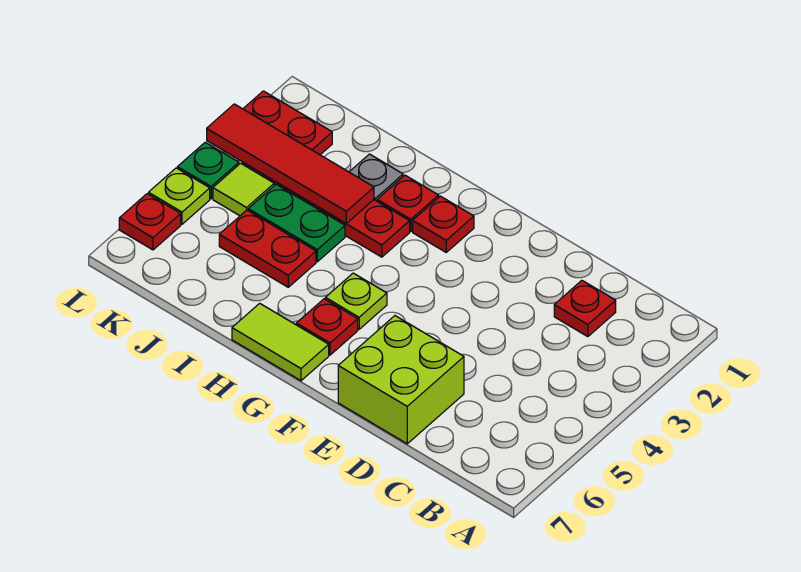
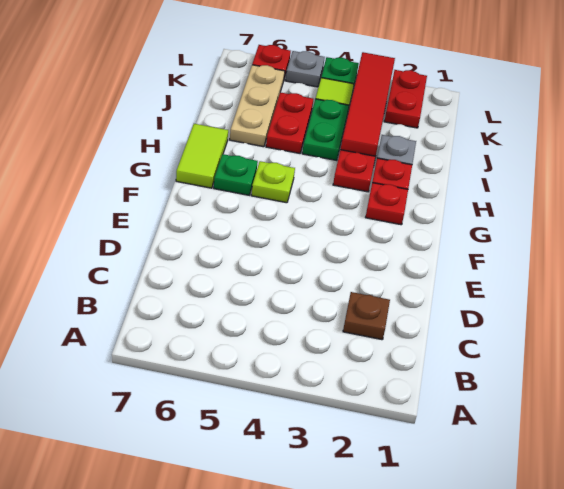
red 1x1 plate [554,281,616,337] -> brown 1x1 plate [343,292,390,340]
lime 2x2 brick [338,316,464,444] -> none
red 1x1 plate [296,299,358,355] -> green 1x1 plate [214,154,258,195]
none -> tan 1x3 plate [230,65,285,147]
lime 1x1 plate [148,168,210,224] -> grey 1x1 plate [286,51,325,87]

